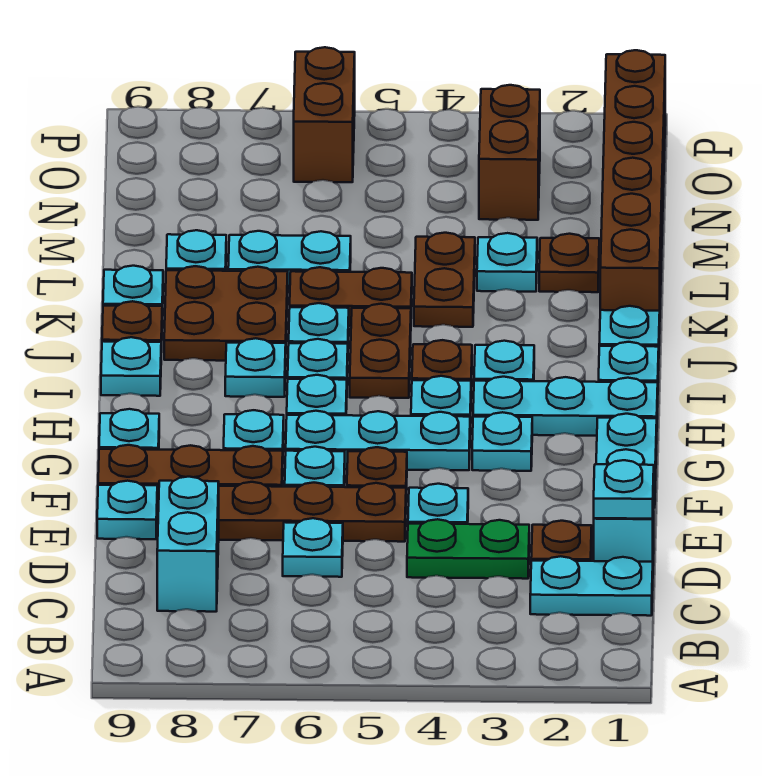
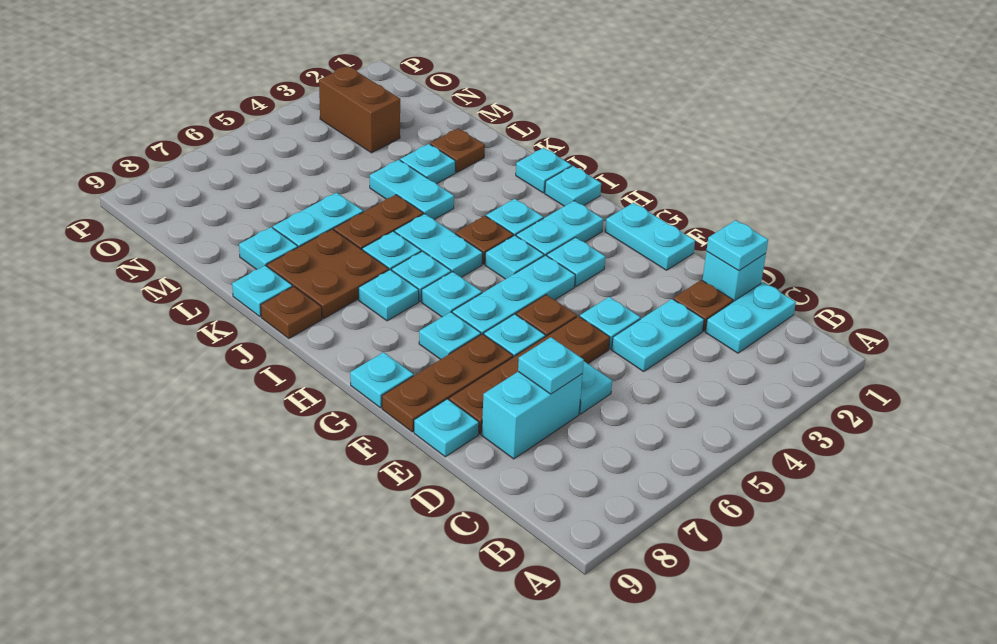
cyan 1x2 brick [157,477,219,612] -> cyan 1x2 brick turned to [482,372,583,459]
green 1x2 plate [407,519,529,579] -> cyan 1x2 plate [612,299,704,371]
cyan 1x3 plate [473,377,658,436] -> cyan 1x2 plate [516,201,603,256]
brown 1x2 plate [350,304,411,398] -> cyan 1x2 plate [395,214,483,277]
cyan 1x1 plate [101,337,161,396] -> cyan 1x1 plate moved to [518,337,584,394]
brown 1x6 brick [600,50,665,311] -> none
brown 1x2 plate [414,233,475,327] -> cyan 1x2 plate [370,160,454,219]
brown 1x2 brick [294,47,355,182] -> none

